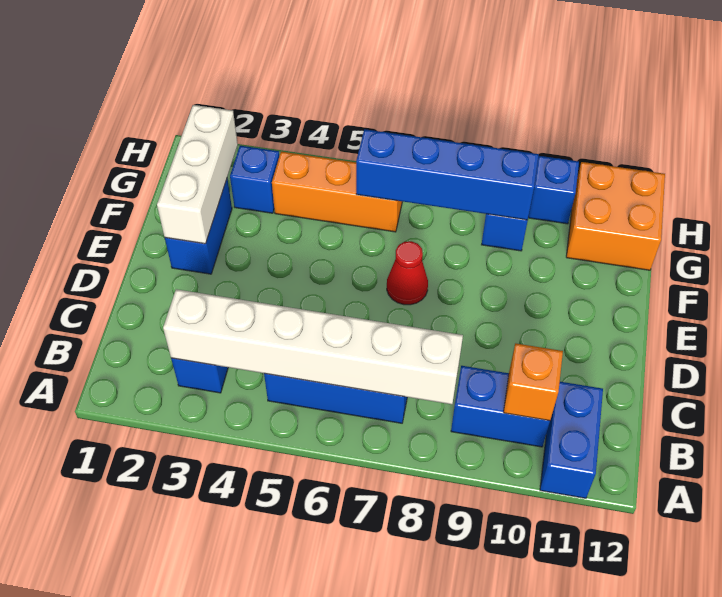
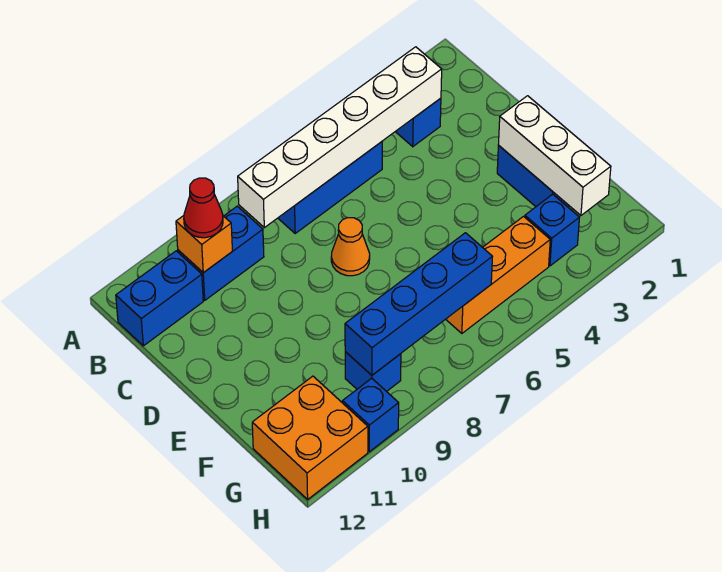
blue 1x2 brick [540,382,603,498] -> blue 1x2 brick turned to [116,251,203,346]
none -> orange 1x1 cone [331,218,370,276]
red 1x1 cone [387,241,428,305] -> red 1x1 cone moved to [184,178,223,238]

